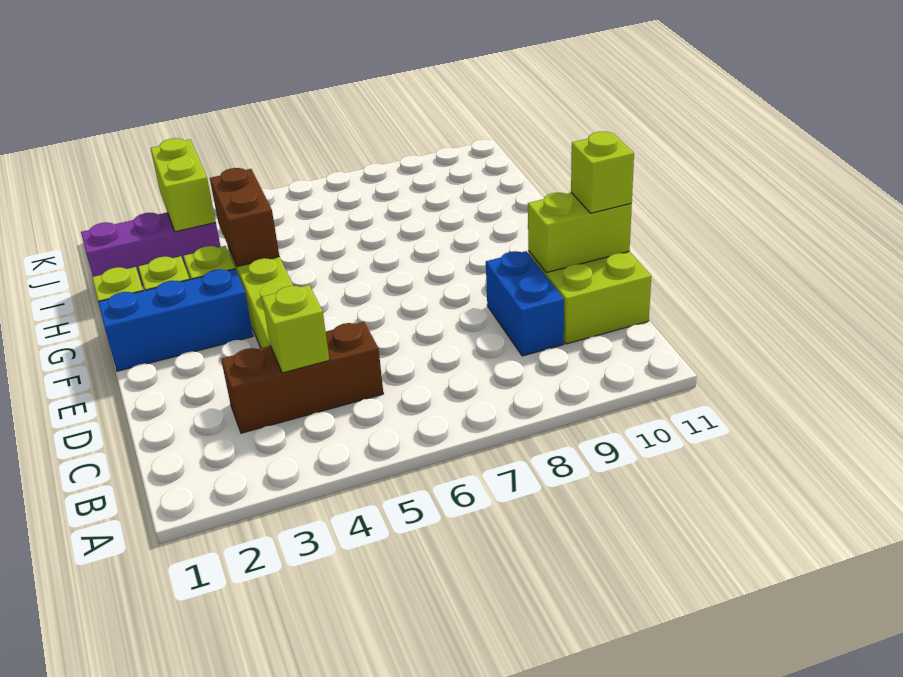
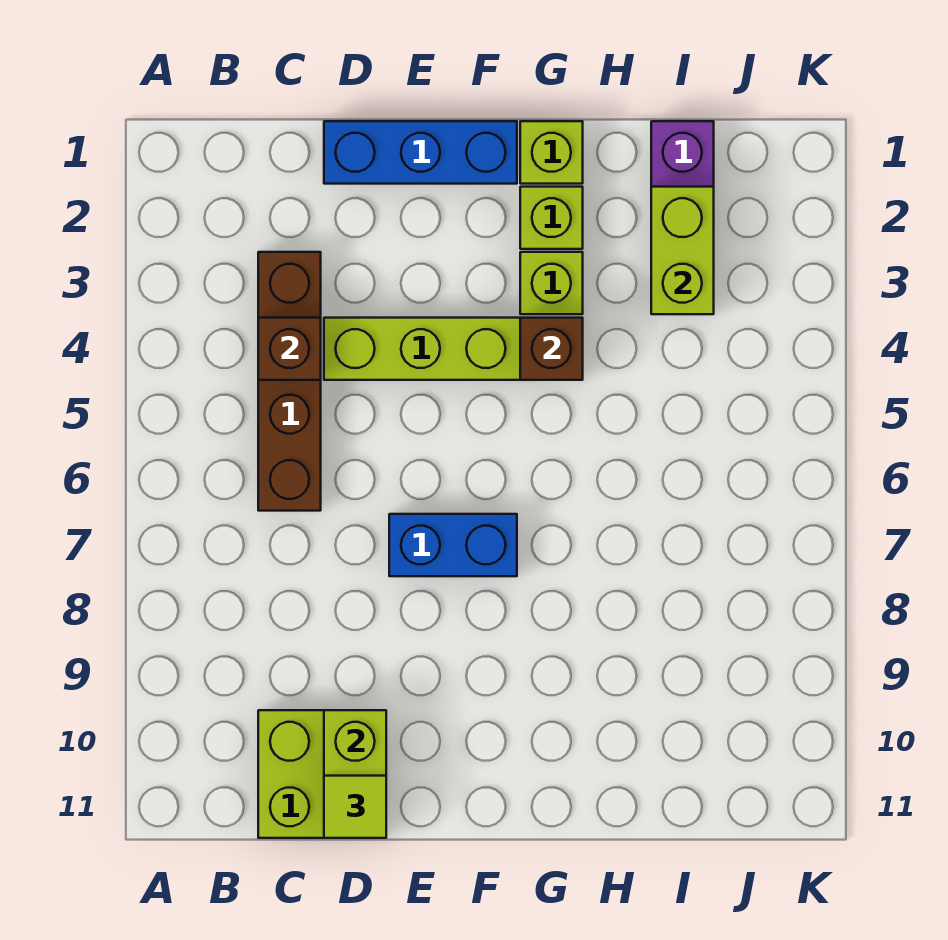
brown 1x3 brick [221,322,383,433] -> brown 1x4 brick [258,252,321,511]
lime 1x1 brick [262,285,329,373] -> brown 1x1 brick [258,318,321,380]
blue 1x2 brick [486,251,564,356] -> blue 1x2 brick moved to [389,514,517,576]
lime 1x1 brick [571,131,634,213] -> lime 1x1 tile [324,776,386,838]
blue 1x3 brick [98,269,253,371] -> blue 1x3 brick turned to [324,121,517,184]
brown 1x2 brick [210,168,279,267] -> brown 1x1 brick [520,318,583,380]
lime 1x2 brick [150,138,216,232] -> lime 1x2 brick turned to [651,187,714,314]

